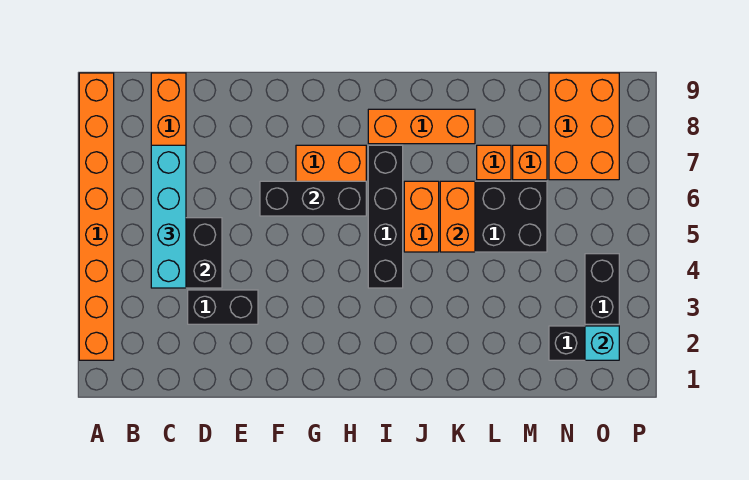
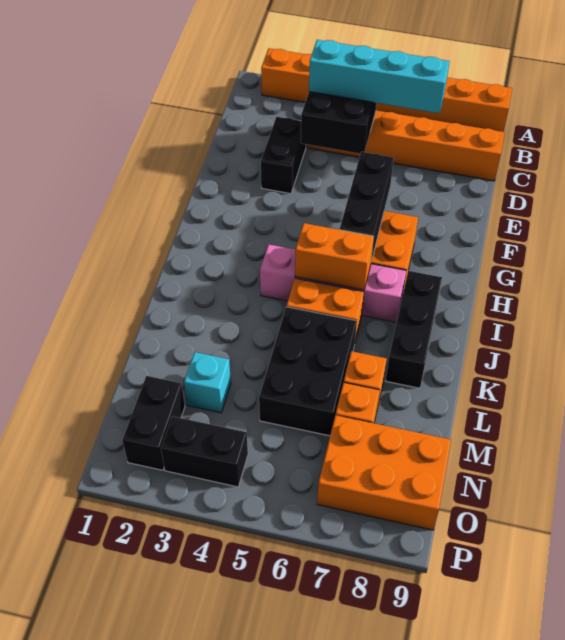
black 1x4 brick [368,145,403,288] -> pink 1x4 brick [260,244,406,322]
orange 1x3 brick [368,109,475,144] -> black 1x3 brick [386,271,442,388]
orange 1x2 brick [440,181,475,252] -> orange 1x2 brick moved to [295,223,374,290]
cyan 1x1 brick [585,326,619,360] -> cyan 1x1 brick moved to [184,352,231,413]

